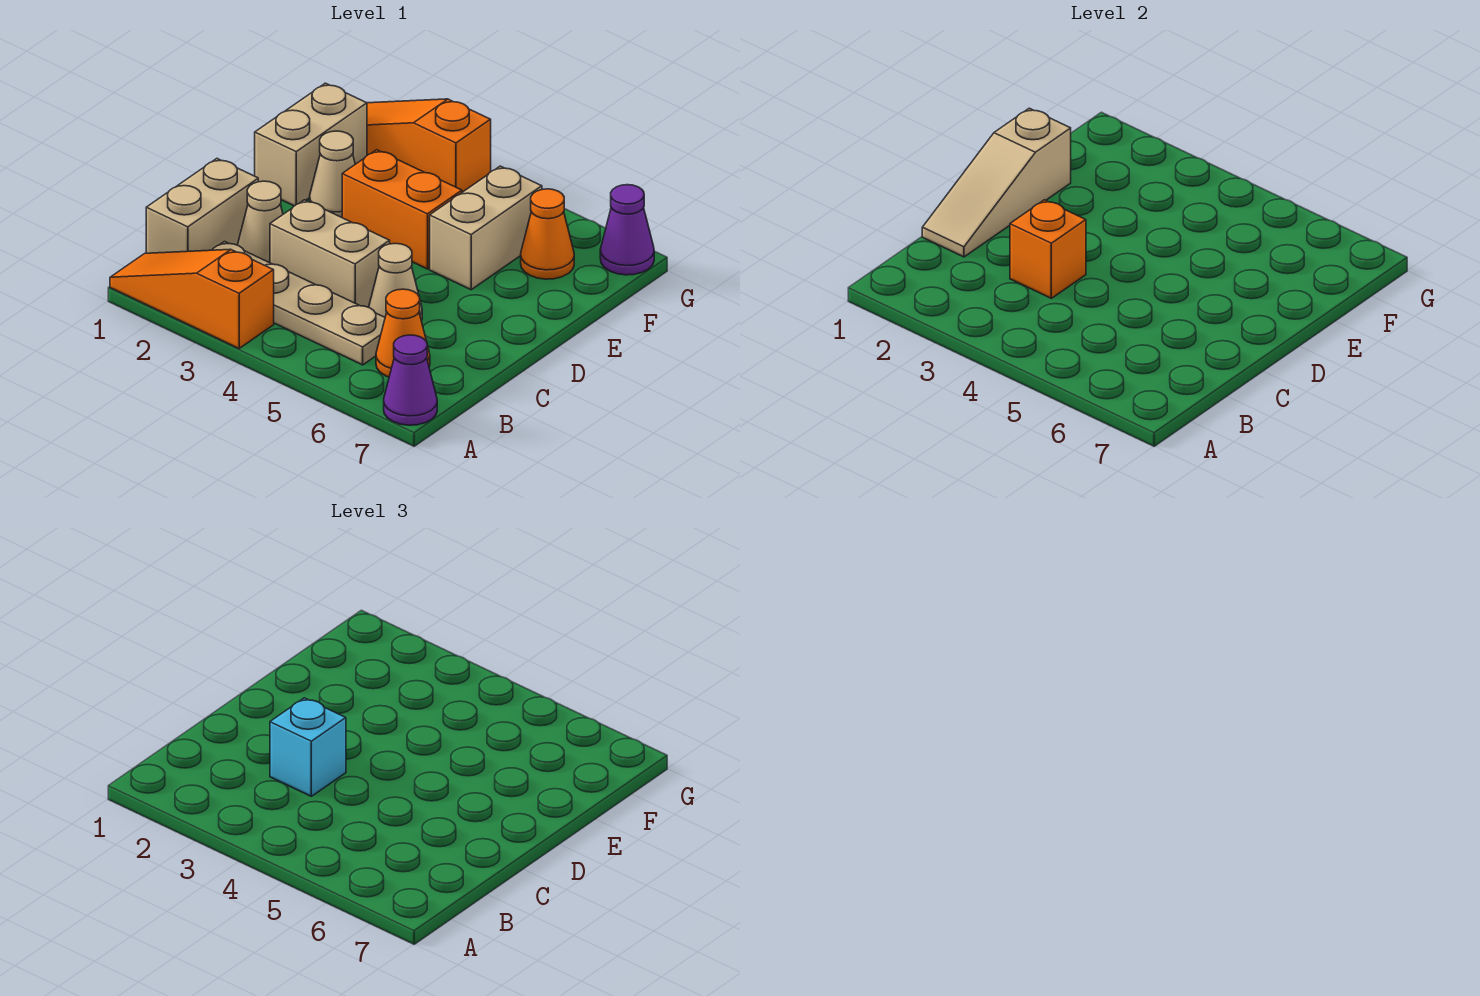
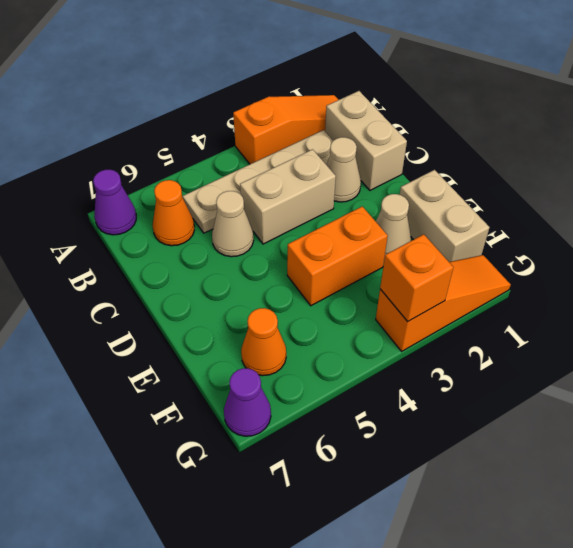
tan 1x3 slope [922,108,1071,257] -> none
orange 1x1 brick [1010,200,1086,298] -> orange 1x1 brick moved to [380,234,453,322]
cyan 1x1 brick [270,698,346,796] -> none
tan 1x2 brick [430,166,542,290] -> none

